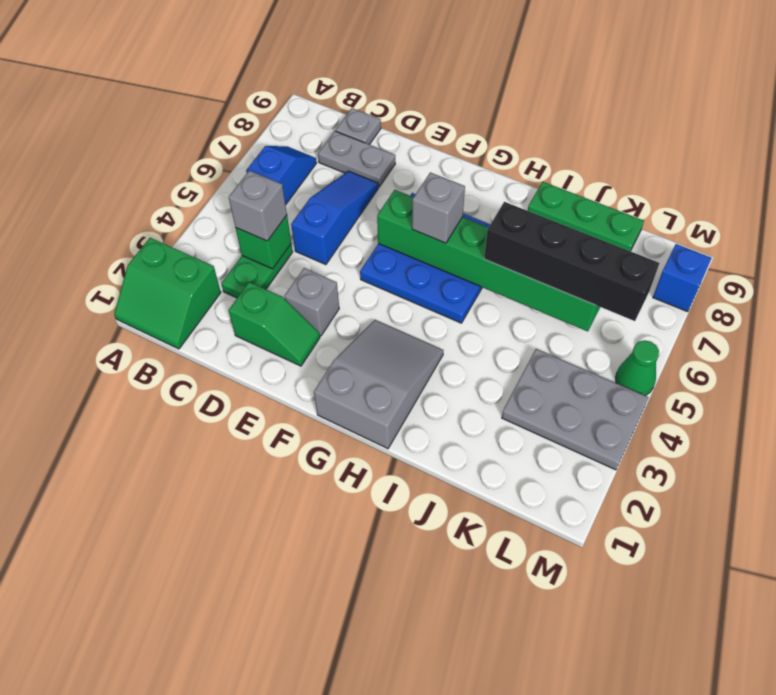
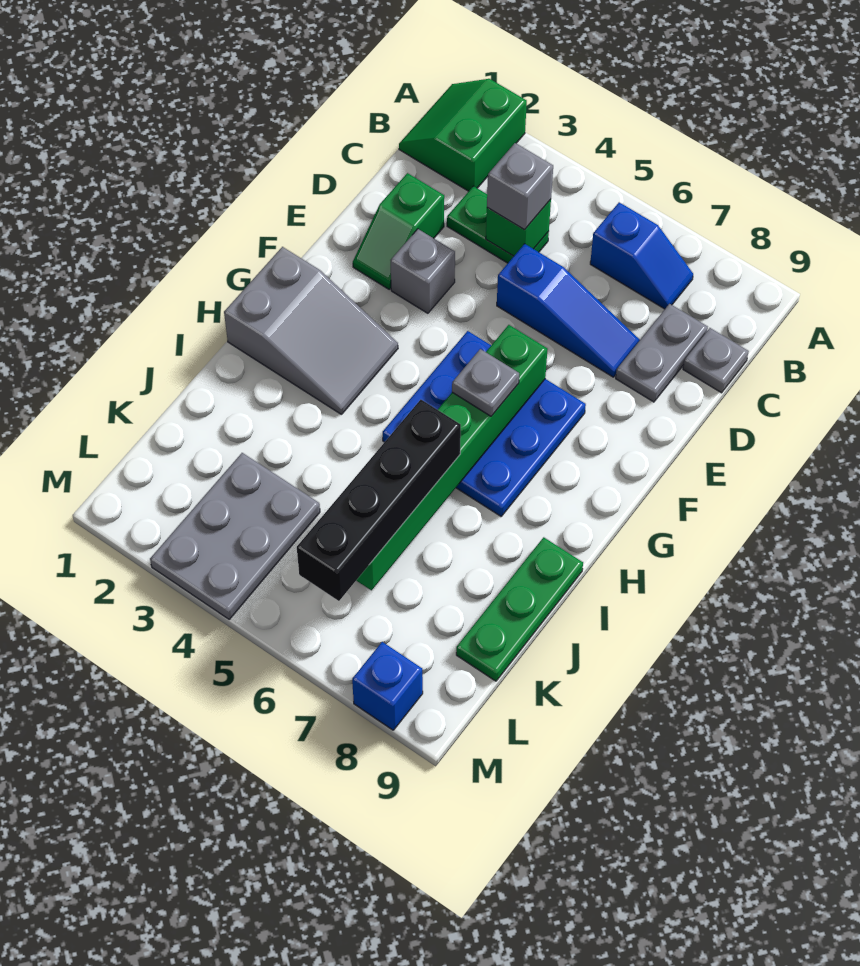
grey 1x1 brick [412,172,465,243] -> grey 1x1 plate [452,349,519,416]
green 1x1 cone [616,340,659,396] -> none

